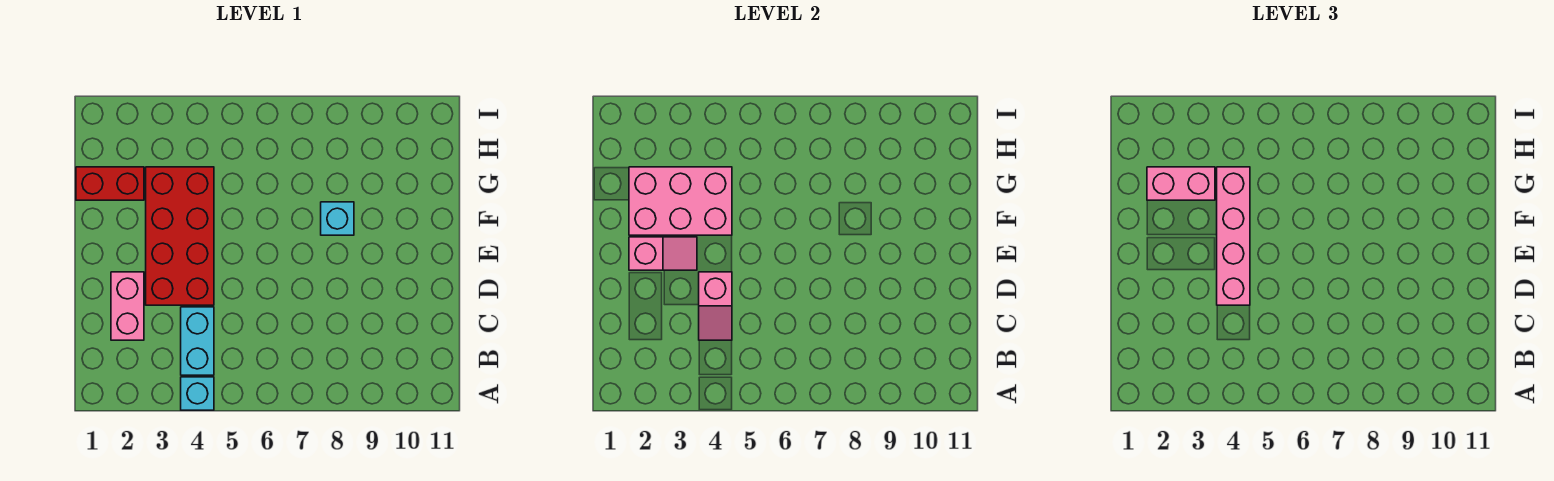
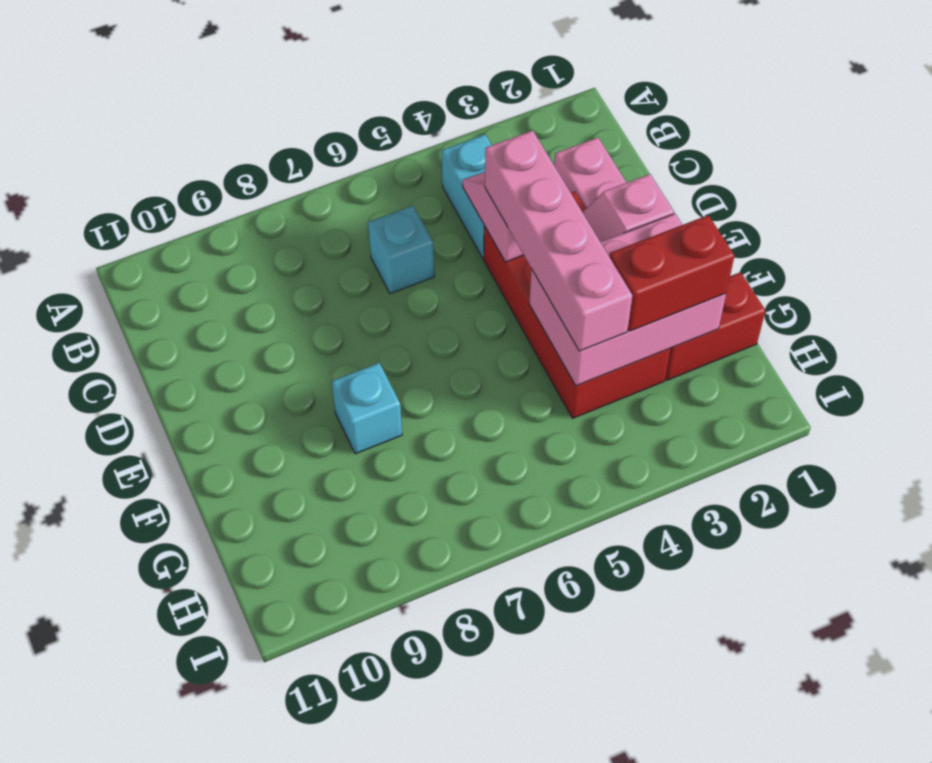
cyan 1x1 brick [181,377,214,410] -> cyan 1x1 brick moved to [368,206,434,294]
pink 1x2 brick [1147,167,1215,200] -> red 1x2 brick [609,215,735,331]

